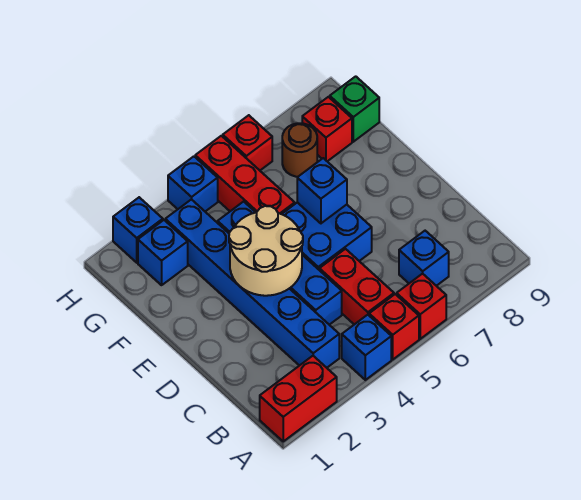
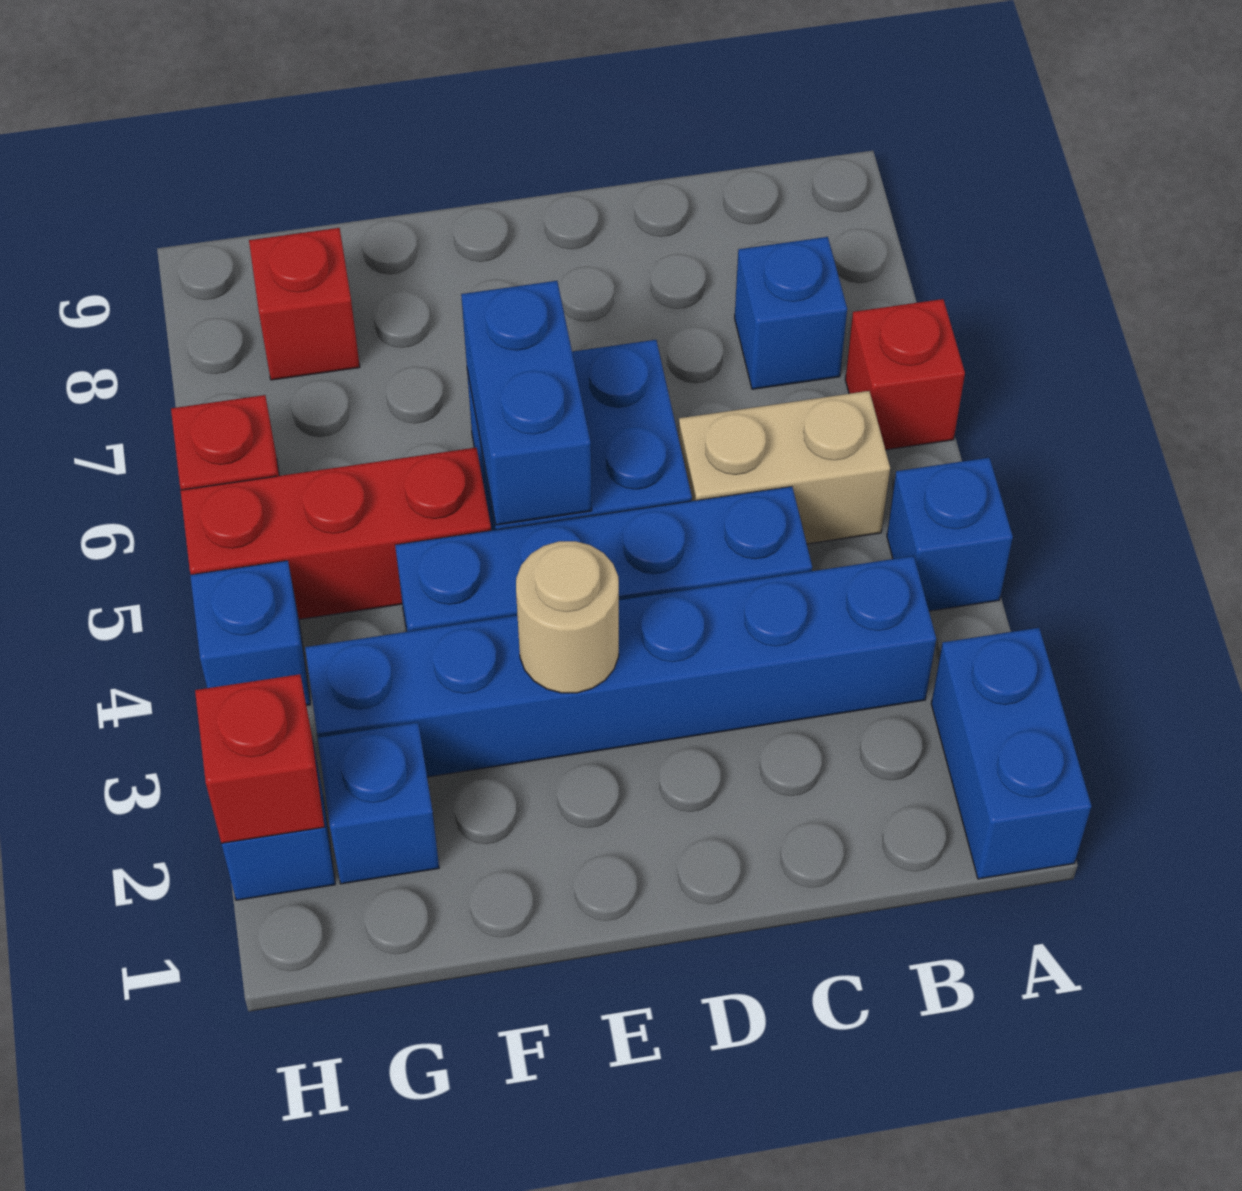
red 1x2 brick [260,356,337,441] -> blue 1x2 brick [931,628,1091,879]
red 1x1 brick [369,294,419,359] -> red 1x1 brick moved to [195,674,324,843]
red 1x2 brick [319,249,394,324] -> tan 1x2 brick [678,391,890,544]
tan 2x2 round brick [229,206,303,296] -> tan 1x1 round brick [516,541,619,693]
blue 1x1 brick [297,158,347,223] -> blue 1x2 brick [461,281,592,525]
brown 1x1 round brick [282,123,317,177] -> none
green 1x1 brick [330,76,379,142] -> none

